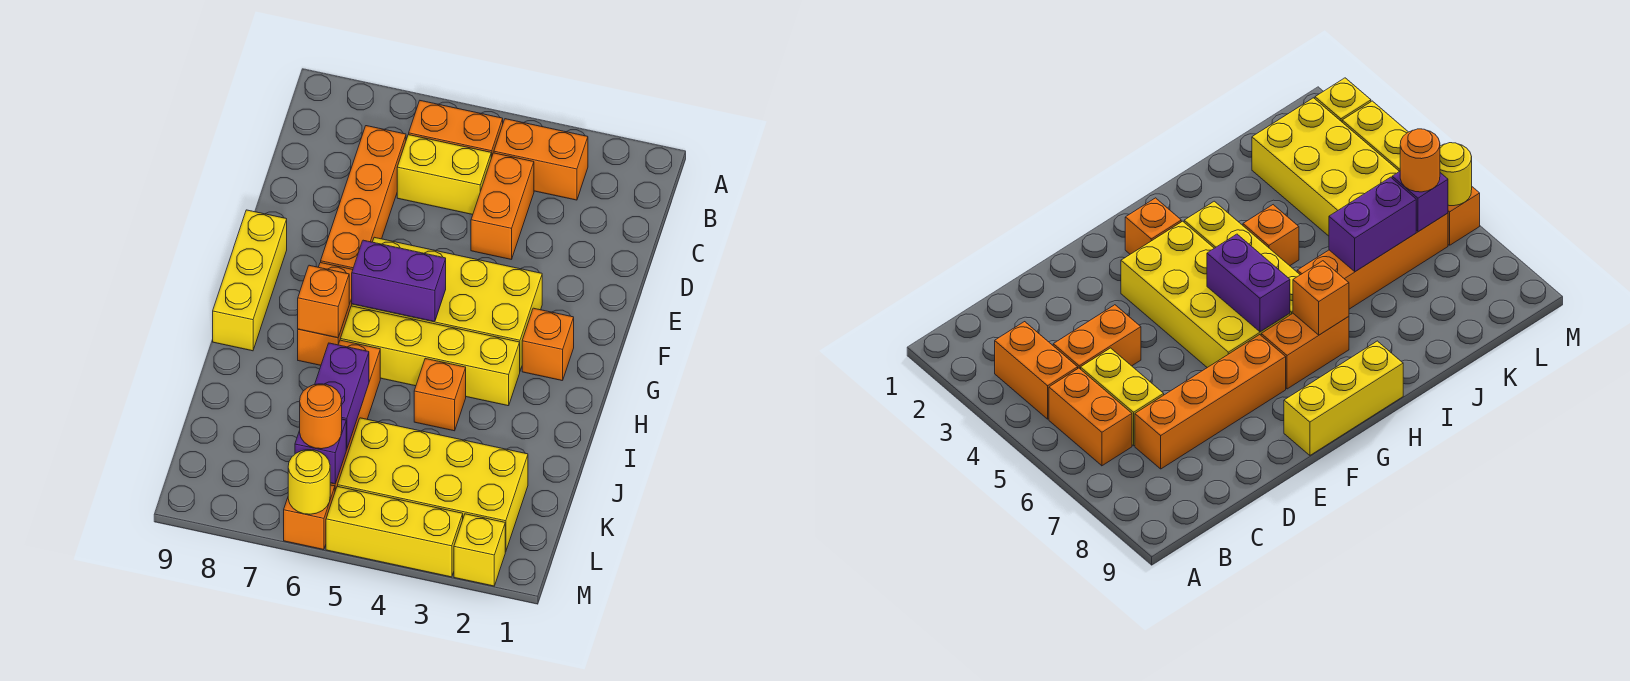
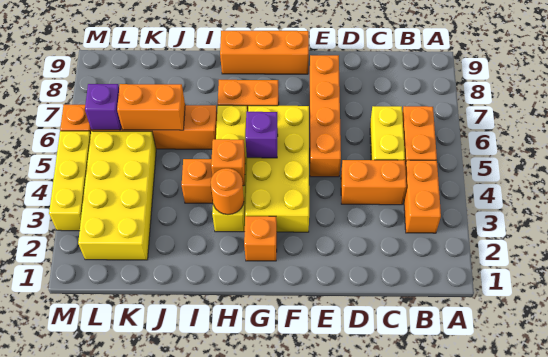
orange 1x4 brick [321,126,406,269] -> orange 1x4 brick turned to [310,55,341,177]
yellow 1x3 brick [213,210,287,351] -> orange 1x3 brick [220,31,309,74]
purple 1x2 brick [352,240,446,322] -> purple 1x1 brick [246,112,278,158]
orange 1x1 brick [298,265,349,338] -> orange 1x1 brick moved to [211,139,245,186]
purple 1x2 brick [315,343,369,450] -> orange 1x2 brick [117,84,185,130]
orange 1x1 round brick [300,384,342,449] -> orange 1x1 round brick moved to [211,168,244,215]
yellow 1x1 brick [454,514,505,586] -> none
yellow 1x1 round brick [288,450,330,514] -> none

